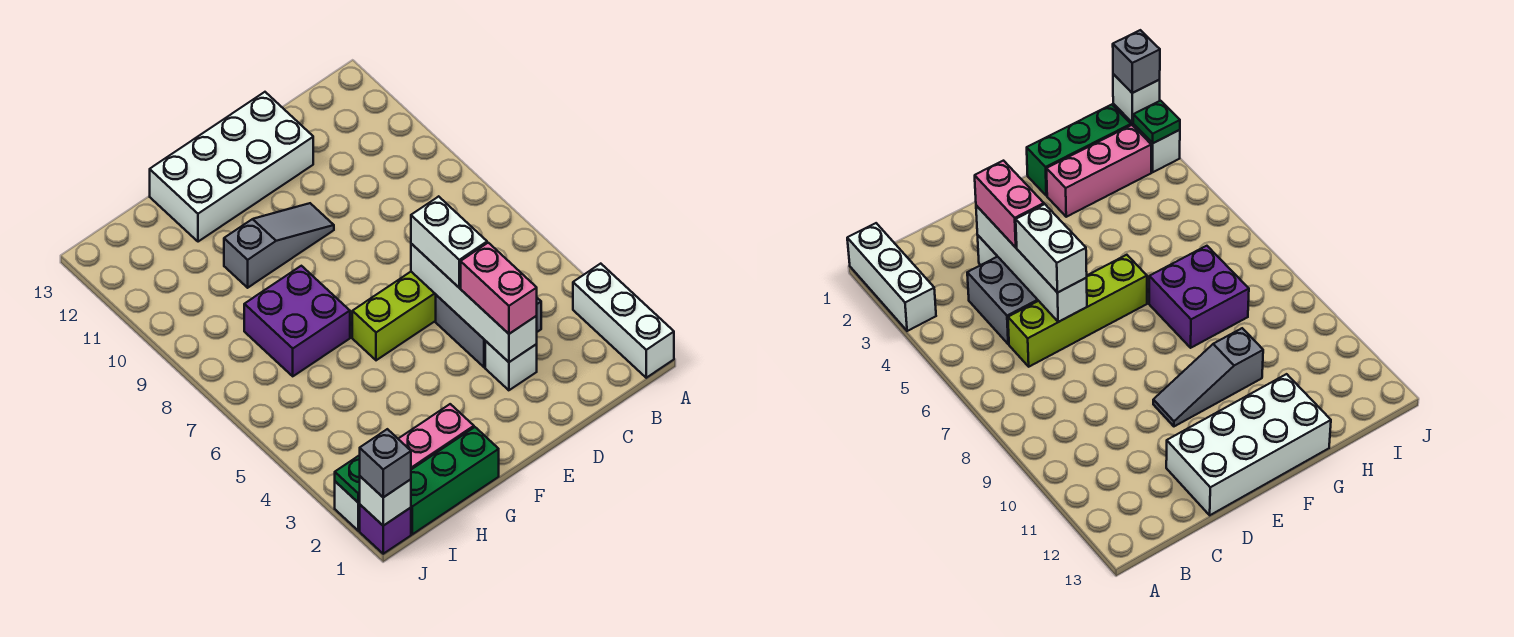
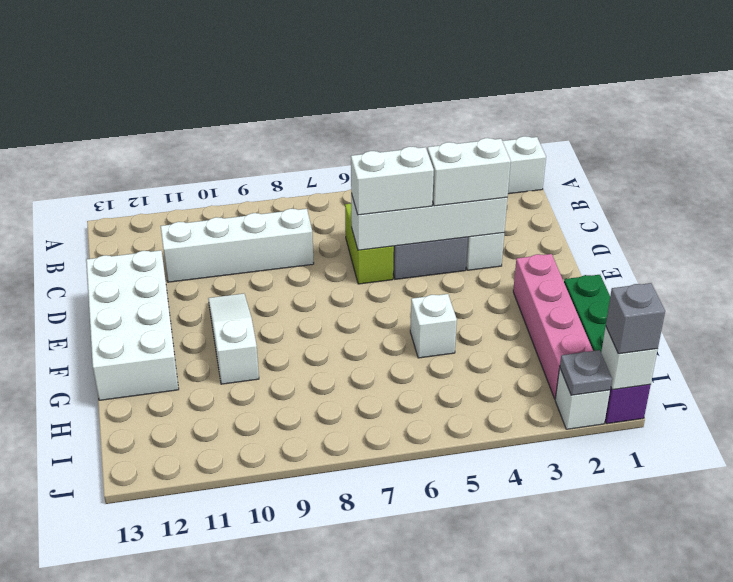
lime 1x4 brick [352,272,436,360] -> lime 1x2 brick [345,204,394,284]
none -> white 1x4 brick [161,209,314,282]
pink 1x2 brick [461,243,537,334] -> white 1x2 brick [427,138,511,206]
grey 1x3 slope [224,203,334,288] -> white 1x3 slope [208,294,259,384]
pink 1x3 brick [398,404,474,469] -> pink 1x4 brick [513,254,593,399]
none -> white 1x1 brick [410,294,457,358]
purple 2x2 brick [244,266,350,376] -> none
green 1x1 plate [335,455,360,503] -> grey 1x1 plate [560,350,612,395]

